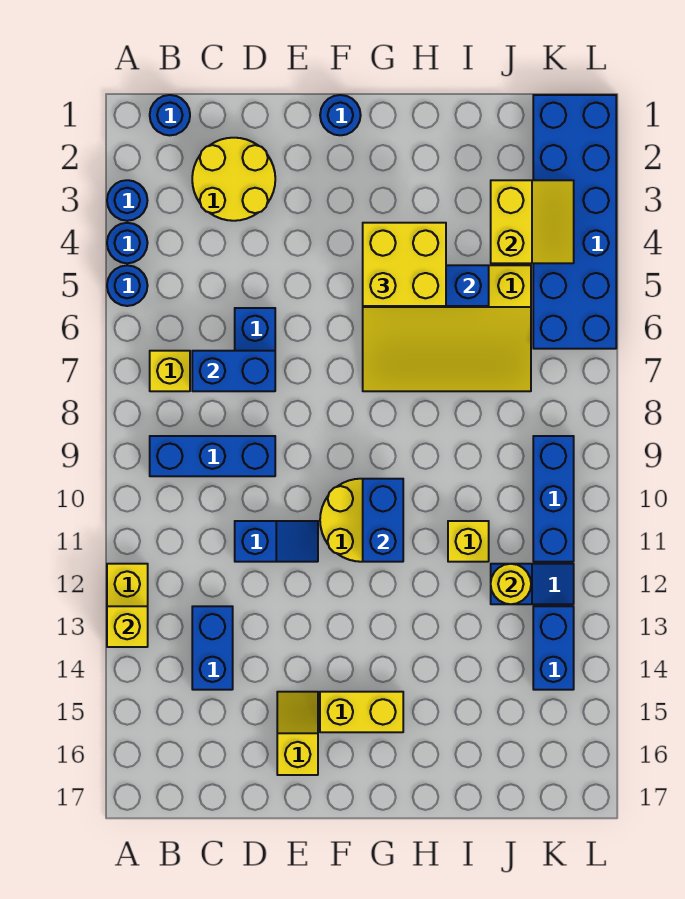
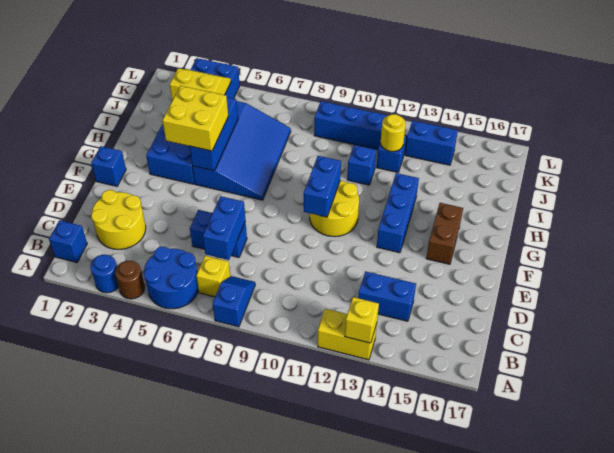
blue 1x1 round brick [107,223,147,263] -> brown 1x1 round brick [115,261,145,299]
blue 1x1 round brick [107,265,148,306] -> blue 2x2 round brick [144,247,199,309]
blue 1x1 round brick [150,95,190,135] -> blue 1x1 brick [49,220,87,262]
blue 1x3 brick [150,436,275,476] -> blue 1x3 brick moved to [377,173,419,253]
blue 1x2 slope [235,521,318,562] -> blue 1x2 slope moved to [213,276,255,327]
yellow 1x2 slope [277,692,318,775] -> none
blue 1x1 round brick [320,95,361,135] -> blue 1x1 brick [91,146,126,186]
yellow 1x2 brick [320,692,403,732] -> brown 1x2 brick [426,203,463,264]
yellow 3x4 slope [363,265,531,391] -> blue 3x4 slope [192,101,291,200]
blue 1x2 brick [363,479,403,562] -> blue 1x2 brick turned to [304,156,341,217]
yellow 1x1 brick [448,521,489,562] -> blue 1x1 brick [347,145,376,185]
blue 2x6 brick [533,95,616,349] -> blue 2x6 brick turned to [146,58,240,184]

